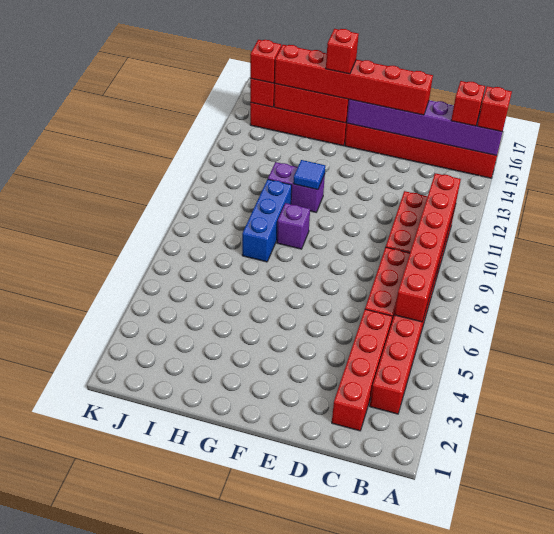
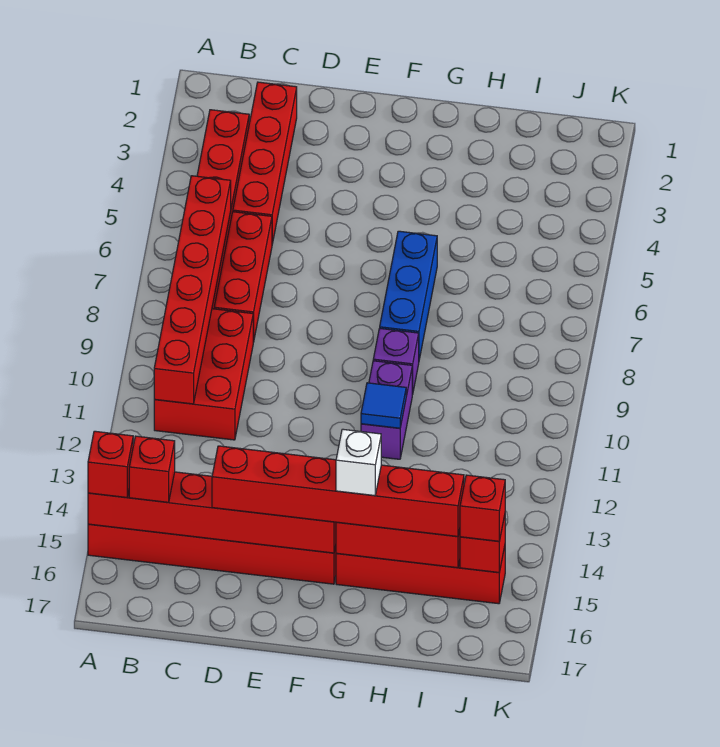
purple 1x6 brick [347,99,505,156] -> red 1x6 brick [88,472,336,553]
purple 1x2 brick [268,162,325,212] -> purple 1x2 brick turned to [361,361,412,459]
red 1x1 brick [326,29,359,74] -> white 1x1 brick [336,429,381,496]
blue 1x3 brick [242,179,292,262] -> blue 1x3 brick moved to [380,231,437,359]

